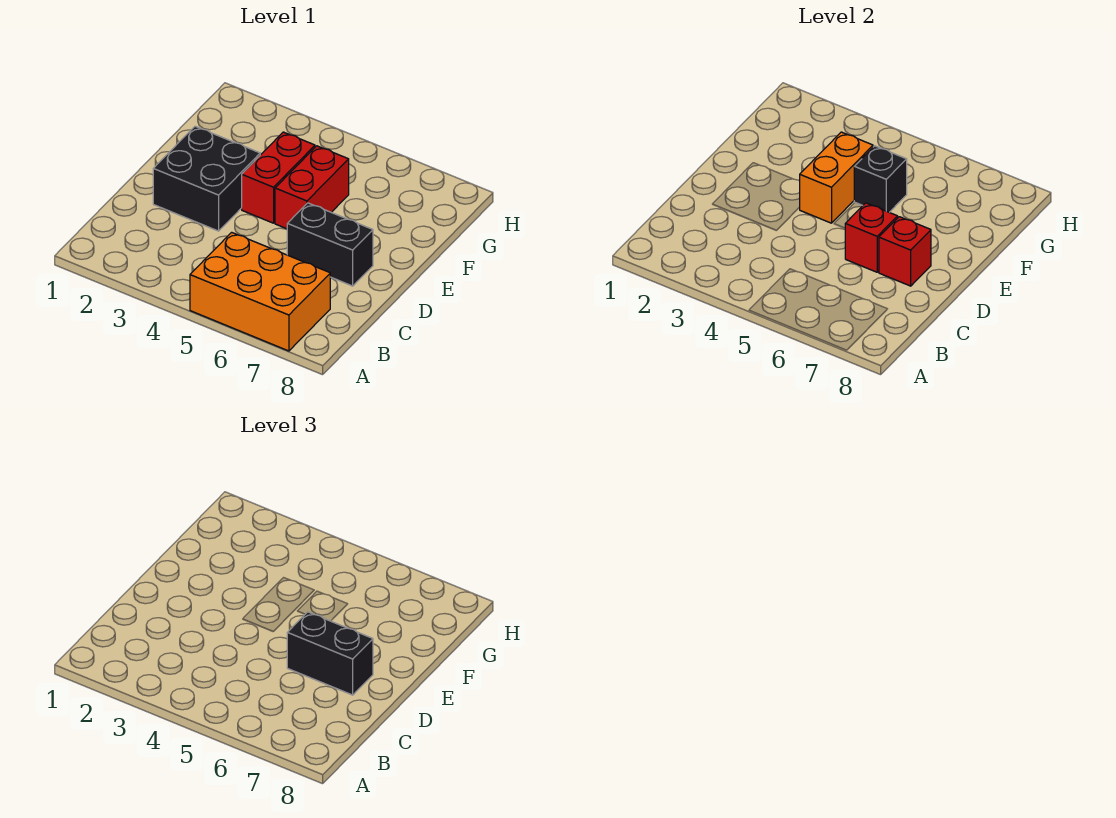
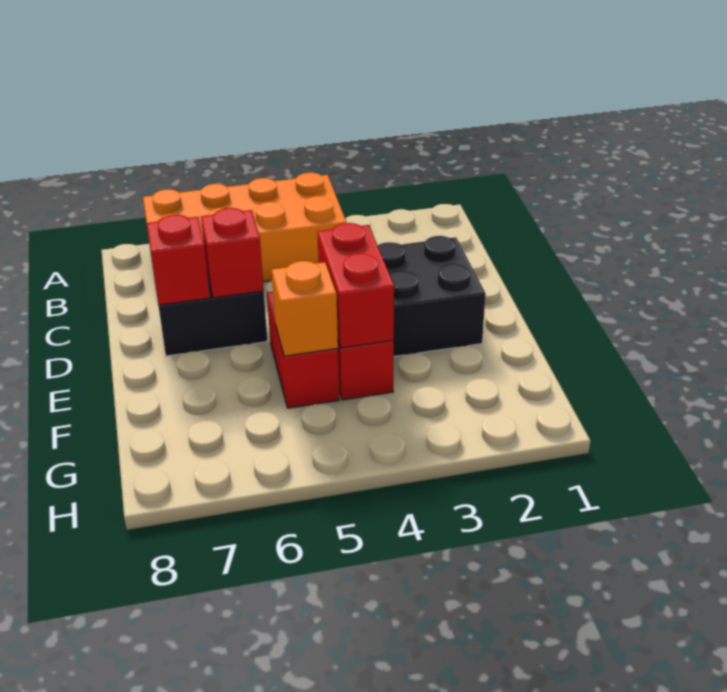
orange 2x3 brick [190,232,330,351] -> orange 2x4 brick [143,172,347,282]
black 1x2 brick [287,612,373,695] -> none
orange 1x2 brick [800,132,873,223] -> red 1x2 brick [317,223,394,348]
black 1x1 brick [854,146,907,212] -> orange 1x1 brick [272,261,338,356]

